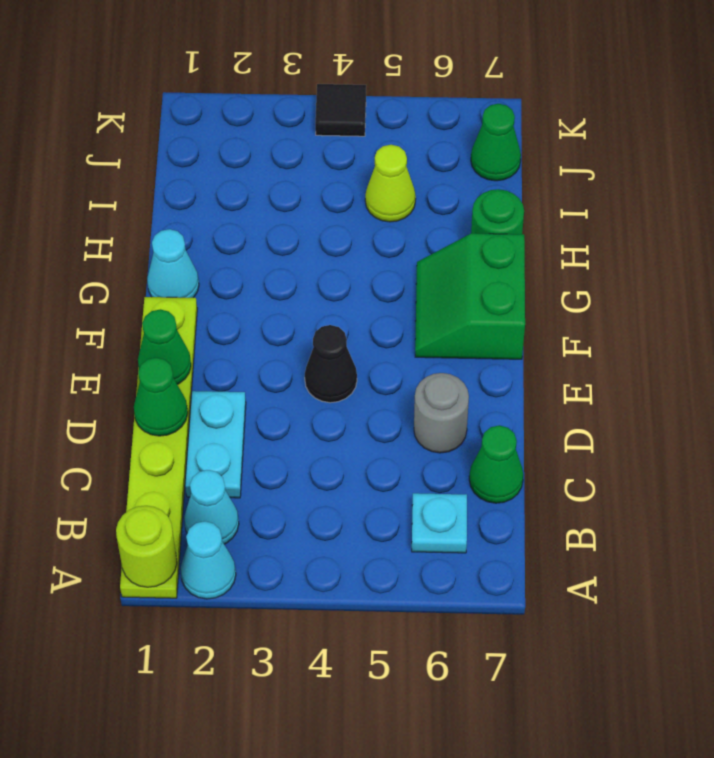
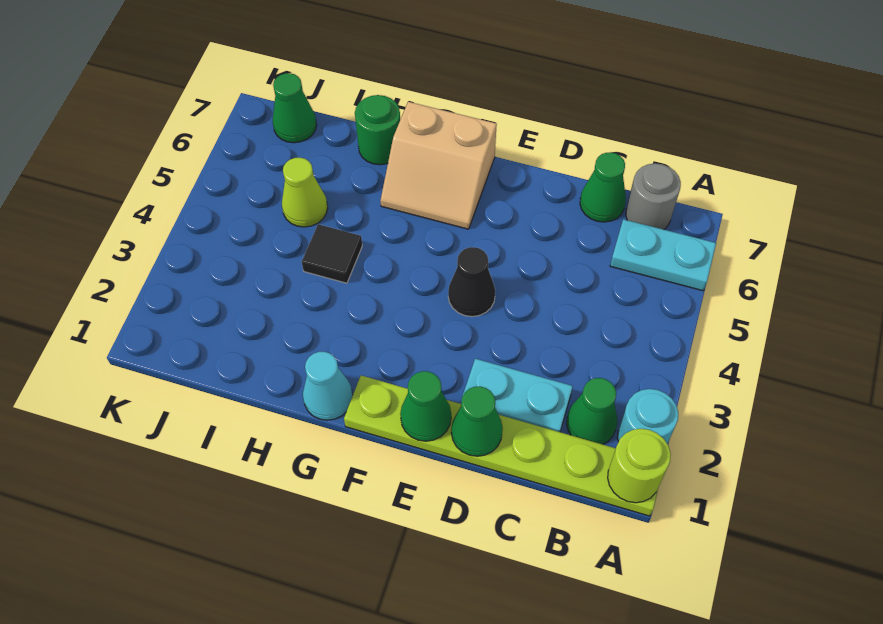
cyan 1x1 cone [181,521,236,599] -> cyan 1x1 round brick [617,389,678,444]
cyan 1x1 cone [184,470,239,544] -> green 1x1 cone [567,378,617,444]
cyan 1x1 plate [412,493,467,553] -> cyan 1x2 plate [610,219,716,291]
grey 1x1 round brick [414,373,469,453] -> grey 1x1 round brick moved to [626,163,681,229]
green 2x2 slope [415,233,525,359] -> tan 2x2 slope [381,102,497,229]
black 1x1 tile [315,84,366,136] -> black 1x1 tile moved to [302,224,362,283]

